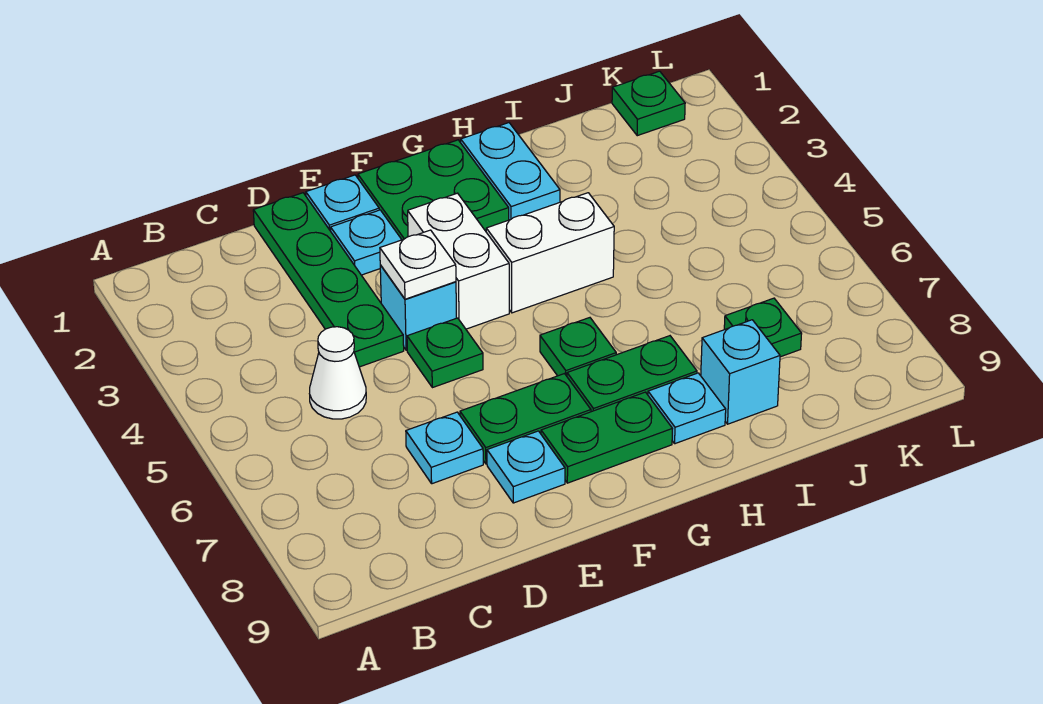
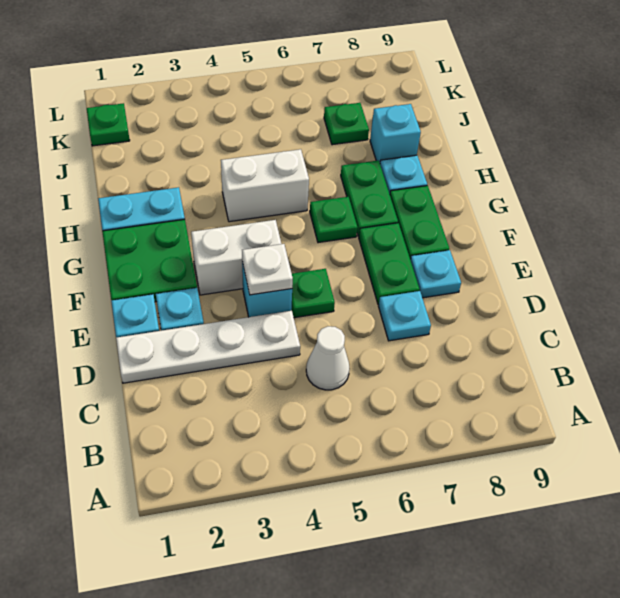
green 1x4 plate [253,193,404,367] -> white 1x4 plate [116,311,300,383]
white 1x2 brick [486,193,614,313] -> white 1x2 brick turned to [221,149,309,222]

